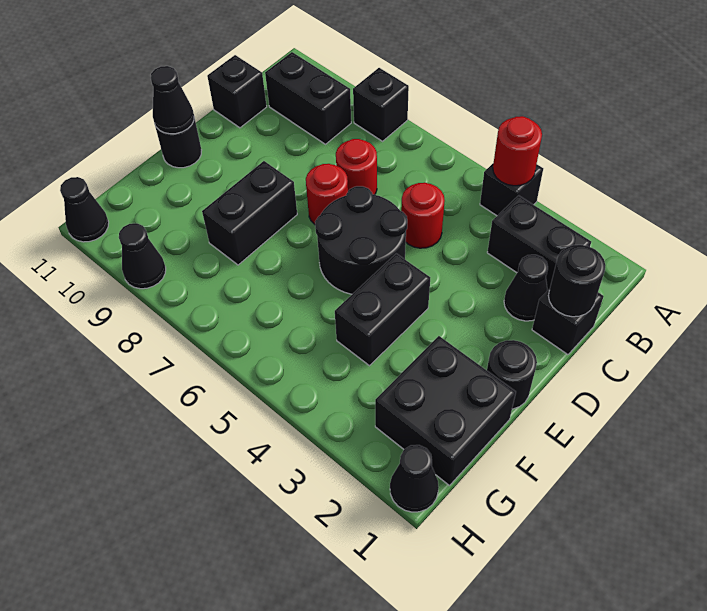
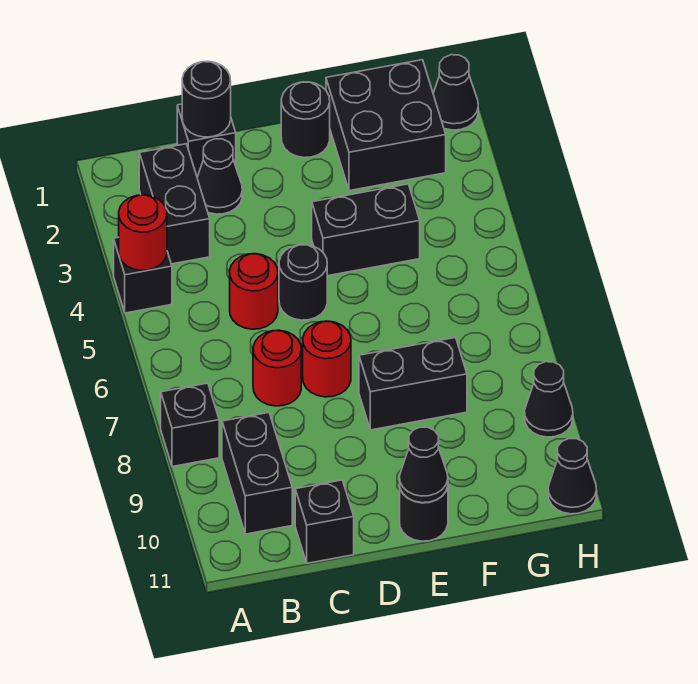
black 2x2 round brick [315,186,407,294] -> black 1x1 round brick [279,245,327,320]

